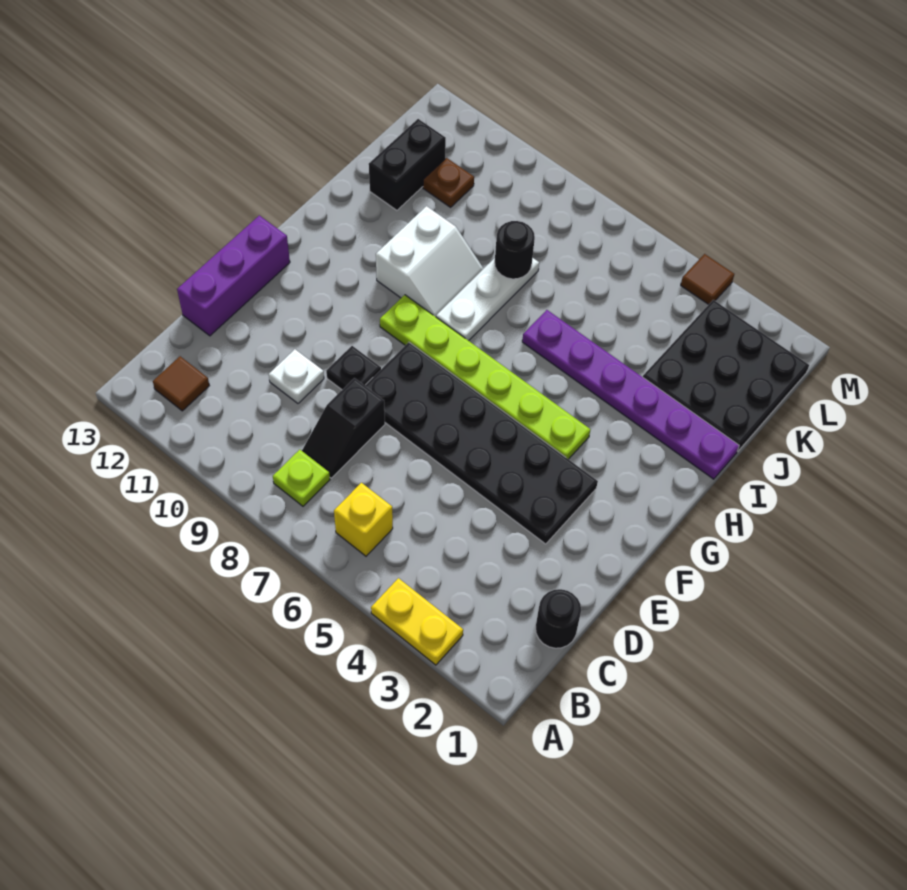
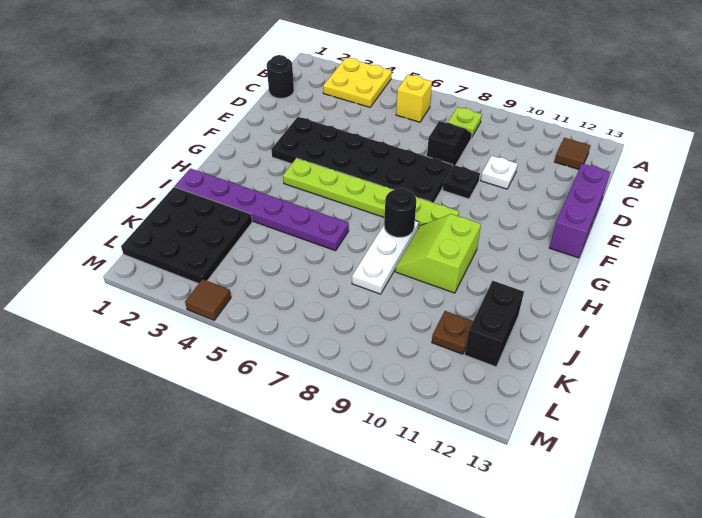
yellow 1x2 plate [371,578,463,665] -> yellow 2x2 plate [323,58,392,107]
white 2x2 slope [376,206,484,317] -> lime 2x2 slope [395,214,481,293]
black 1x1 round brick [495,221,535,279] -> black 1x1 round brick moved to [384,188,416,237]

